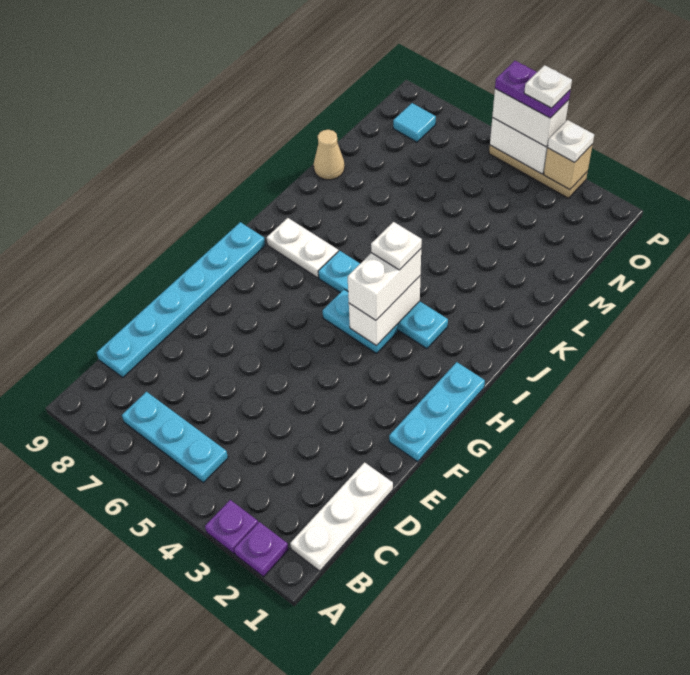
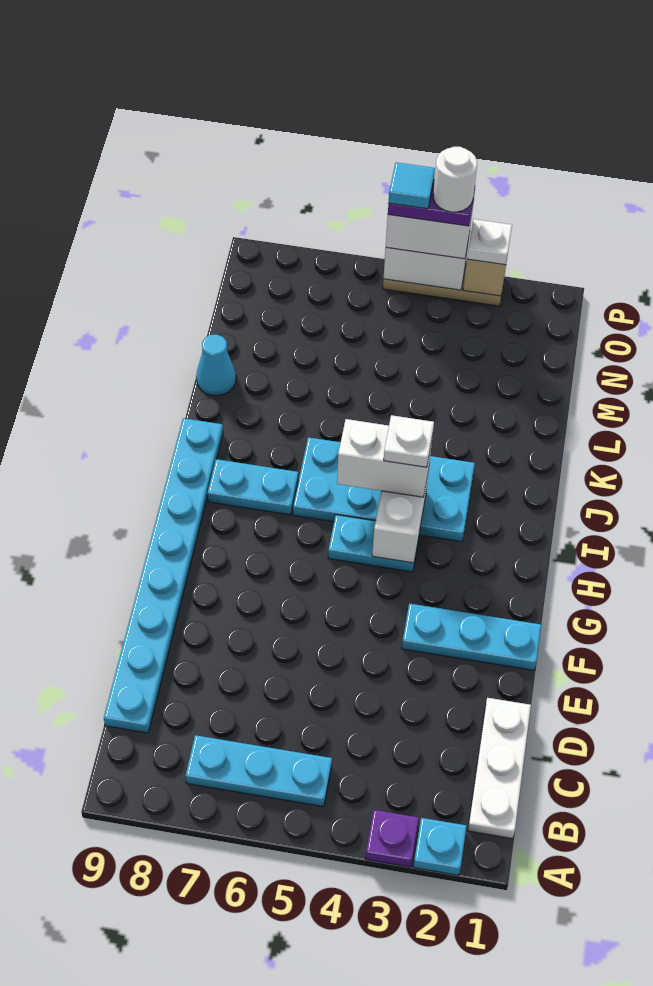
purple 1x1 plate [234,522,288,577] -> cyan 1x1 plate [413,818,466,875]
cyan 1x6 plate [97,222,265,377] -> cyan 1x8 plate [104,418,223,733]
cyan 1x3 plate [389,362,485,462] -> cyan 1x3 plate turned to [402,603,541,670]
white 1x2 brick [348,249,421,320] -> white 1x2 brick turned to [337,419,433,497]
cyan 1x4 plate [318,251,448,349] -> cyan 2x4 plate [293,437,475,542]
white 1x2 plate [267,218,338,278] -> cyan 1x2 plate [207,459,298,515]
tan 1x1 cone [314,130,345,180] -> cyan 1x1 cone [196,335,236,396]
cyan 1x1 tile [393,103,436,142] -> cyan 1x1 tile moved to [389,162,435,209]
white 1x1 plate [524,65,572,108] -> white 1x1 round brick [433,147,477,212]

